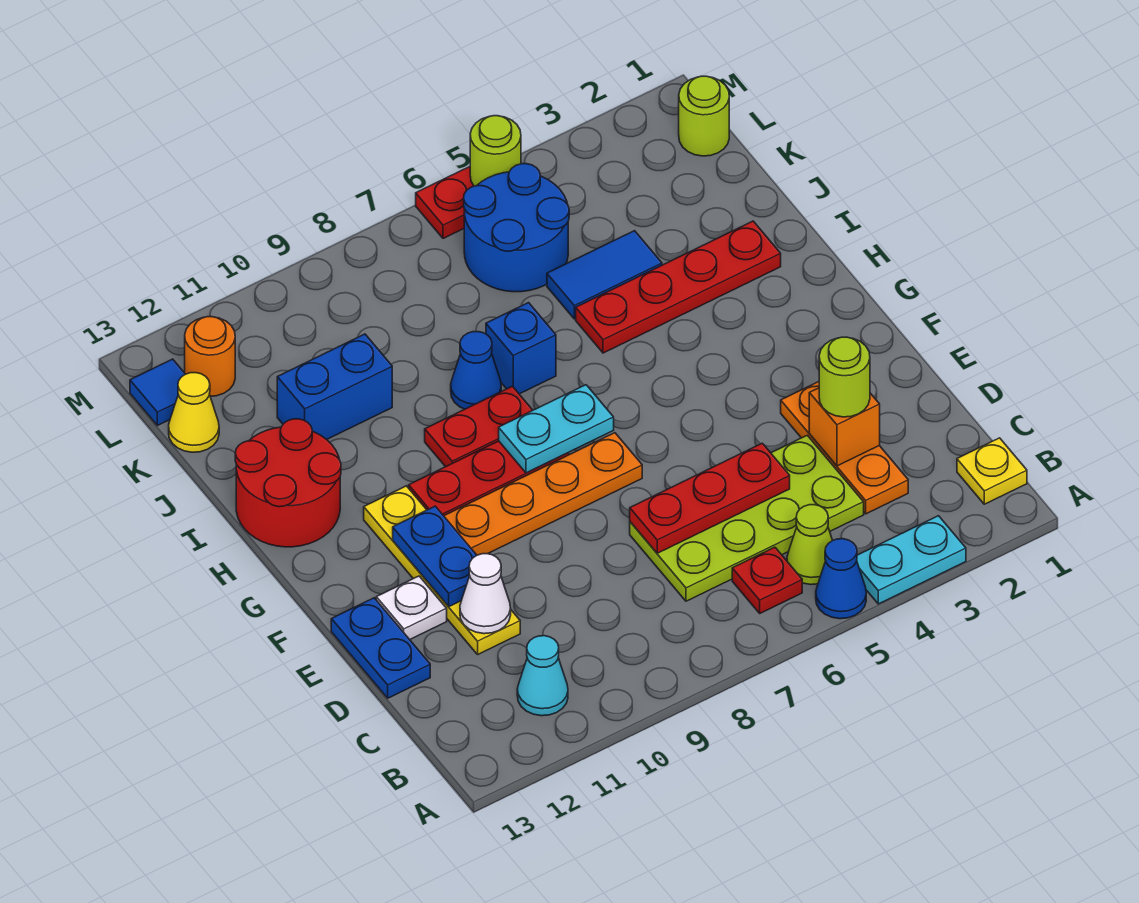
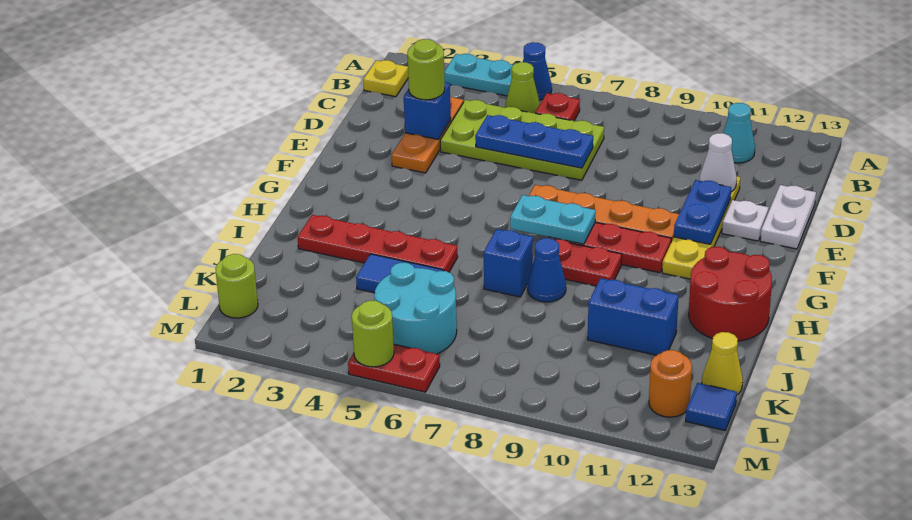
orange 1x1 brick [809,388,880,466] -> blue 1x1 brick [404,82,451,139]
red 1x3 plate [630,443,790,553] -> blue 1x3 plate [475,115,593,168]
blue 1x2 plate [331,598,430,698] -> white 1x2 plate [760,185,816,249]
blue 2x2 round brick [464,164,569,292] -> cyan 2x2 round brick [374,263,457,354]

